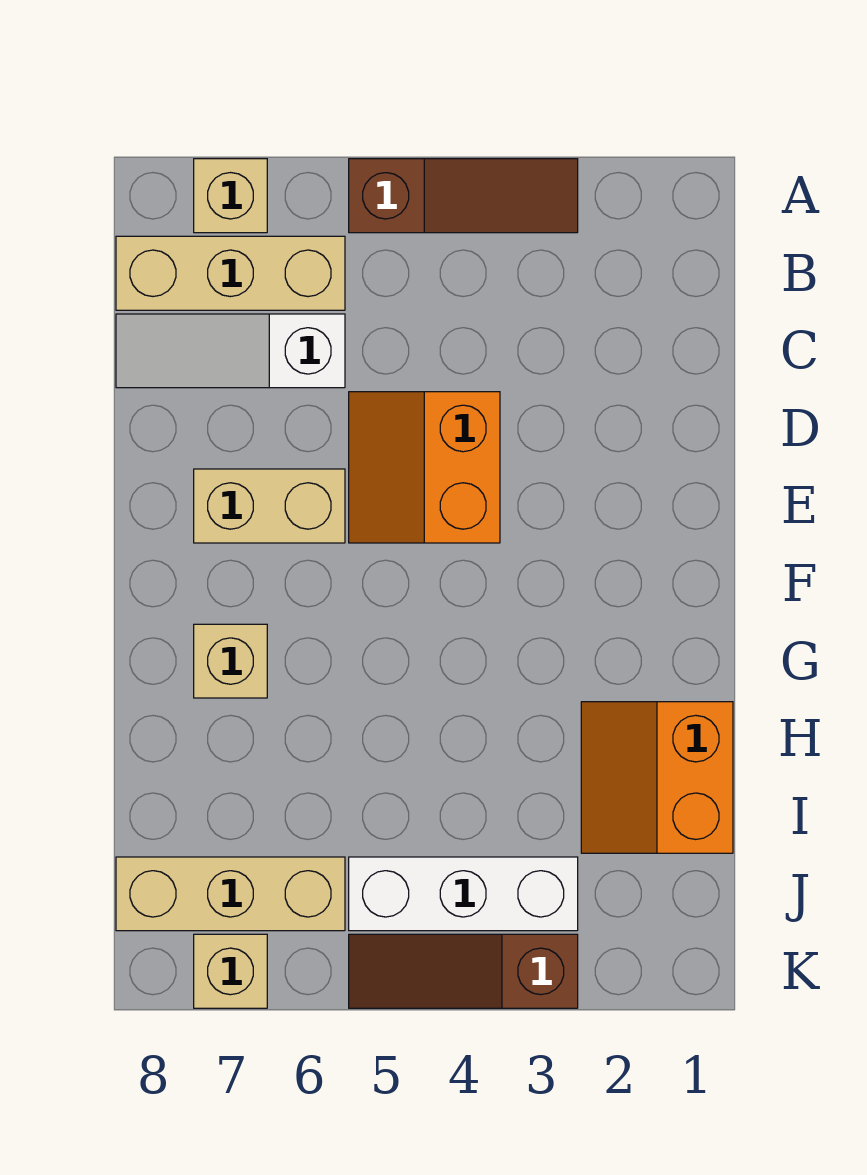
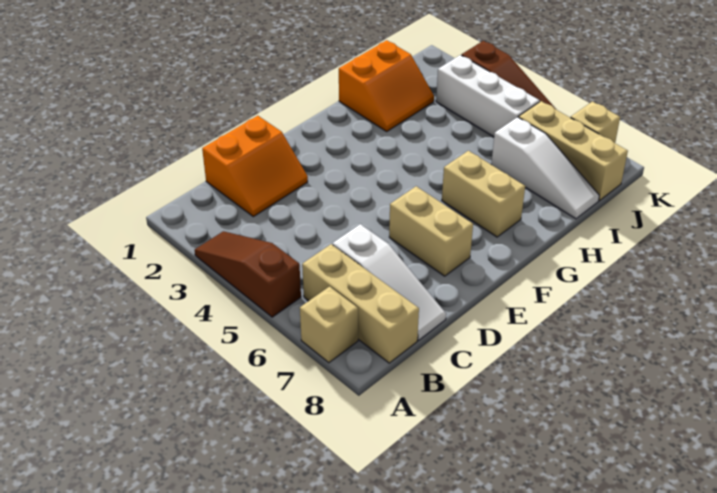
orange 2x2 slope [349,392,500,543] -> orange 2x2 slope moved to [202,116,308,217]
tan 1x1 brick [194,624,267,698] -> tan 1x2 brick [442,151,525,237]
none -> white 1x3 slope [491,117,599,219]

